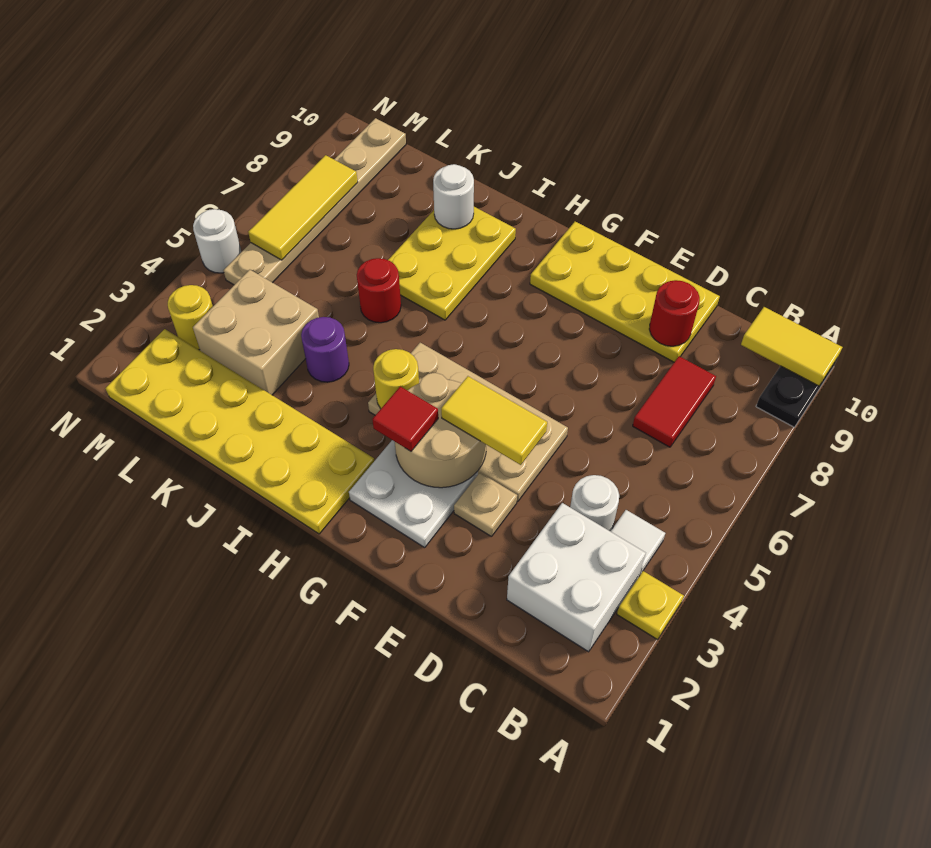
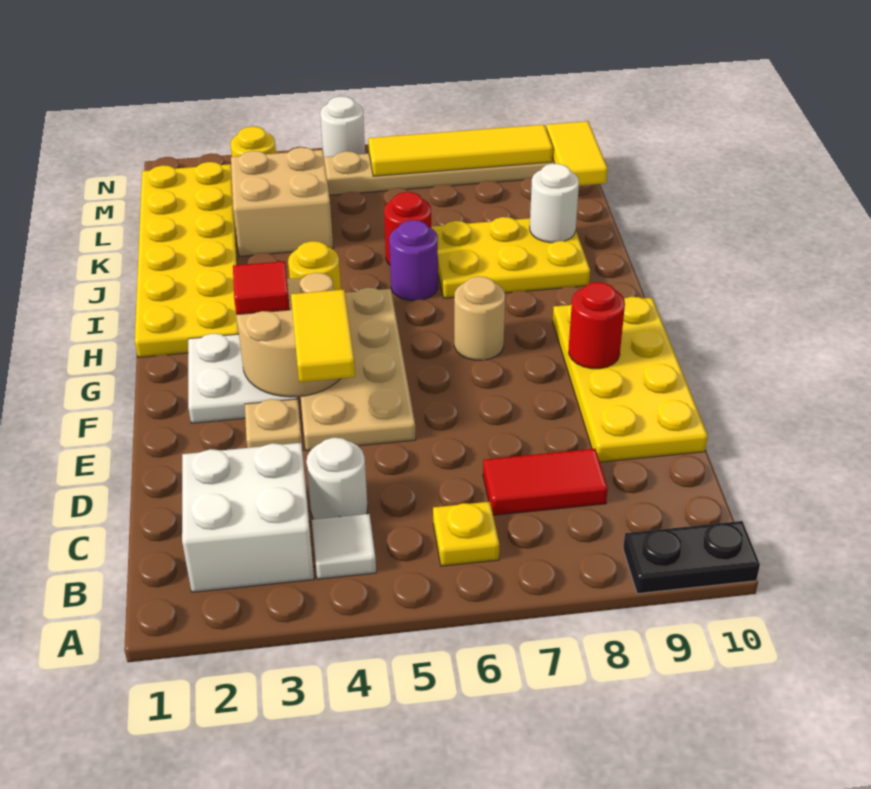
yellow 1x1 plate [617,571,684,640] -> yellow 1x1 plate moved to [433,502,499,566]
yellow 1x2 tile [741,307,842,386] -> yellow 1x2 tile moved to [546,121,608,186]
red 1x1 round brick [649,280,700,346] -> red 1x1 round brick moved to [569,282,625,369]
none -> tan 1x1 round brick [454,276,505,360]
purple 1x1 round brick [301,317,349,382] -> purple 1x1 round brick moved to [389,220,438,301]
yellow 1x3 tile [248,155,358,260] -> yellow 1x4 tile [368,125,553,176]

